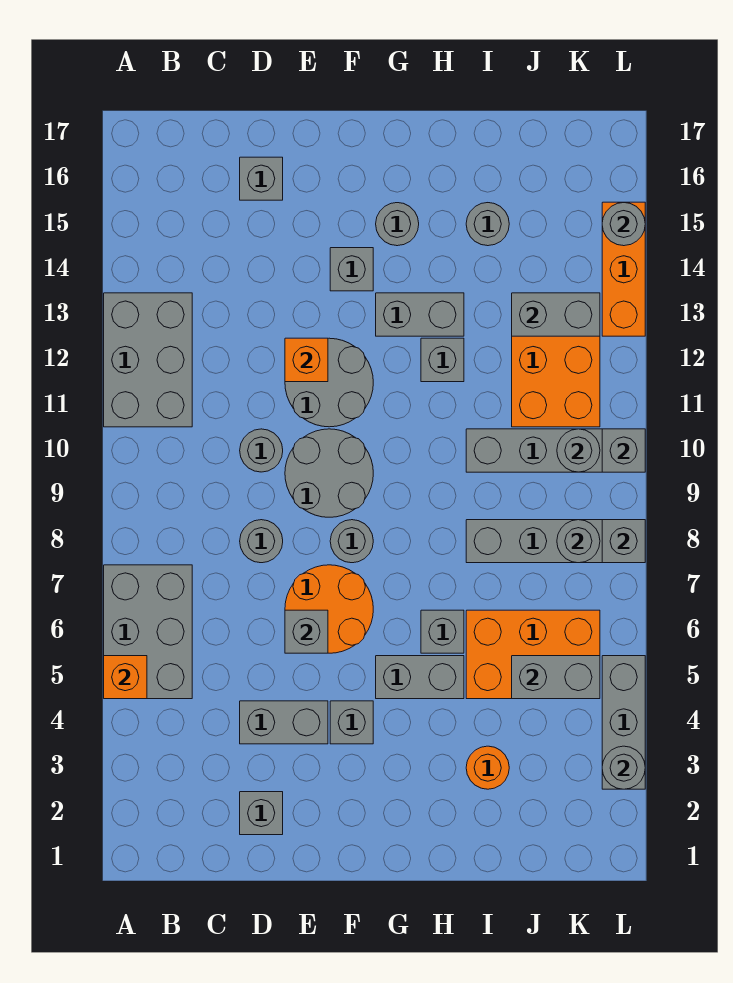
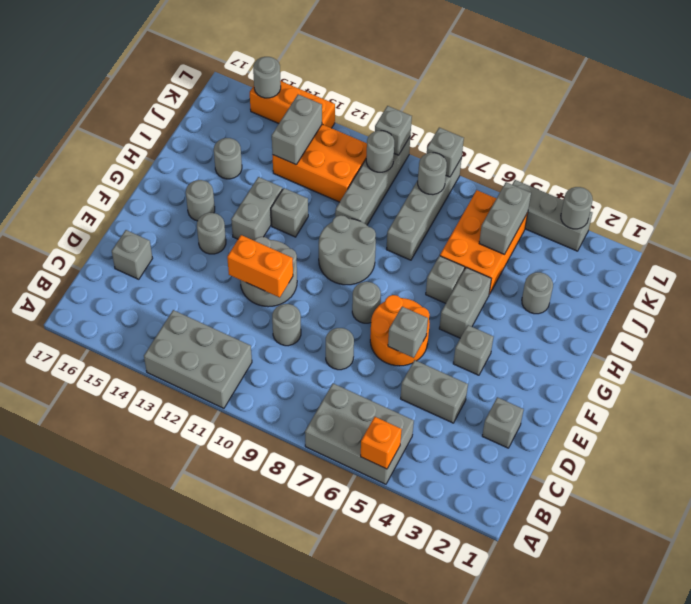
grey 1x2 brick [240,701,328,744] -> grey 1x2 brick turned to [401,360,468,423]
grey 2x2 round brick [285,429,373,517] -> grey 2x2 round brick moved to [319,215,376,285]
orange 1x1 brick [285,338,328,382] -> orange 1x2 brick [227,235,293,298]
grey 1x1 brick [330,248,373,291] -> grey 1x1 round brick [197,213,226,254]
orange 1x1 round brick [466,746,509,789] -> grey 1x1 round brick [522,272,553,314]

